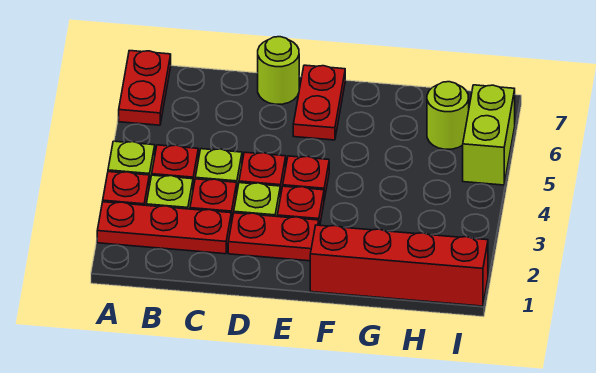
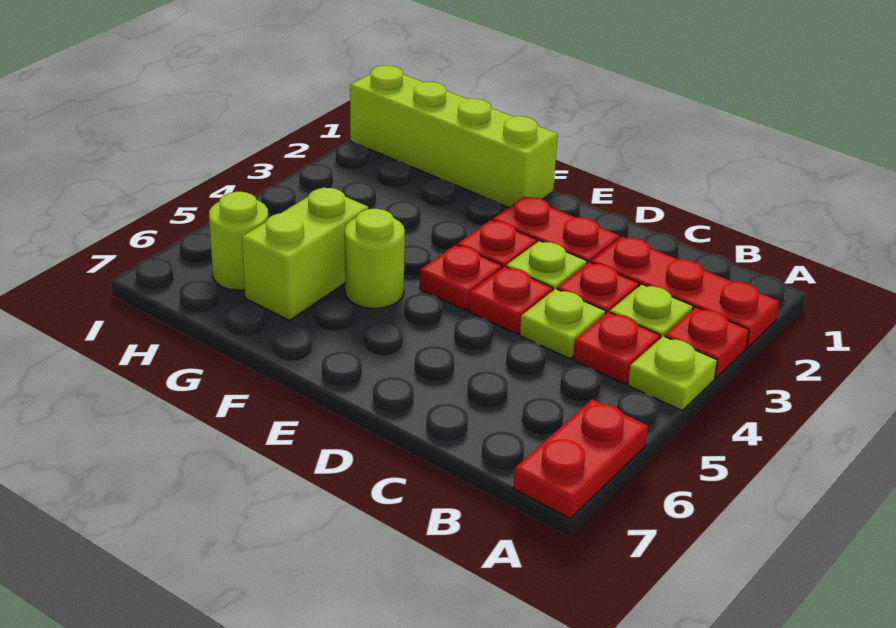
lime 1x1 round brick [258,37,299,104] -> lime 1x1 round brick moved to [345,209,405,309]
red 1x2 plate [293,65,345,140] -> none
red 1x4 brick [310,225,488,306] -> lime 1x4 brick [350,66,558,207]
lime 1x2 brick [463,85,515,185] -> lime 1x2 brick moved to [242,187,368,320]

